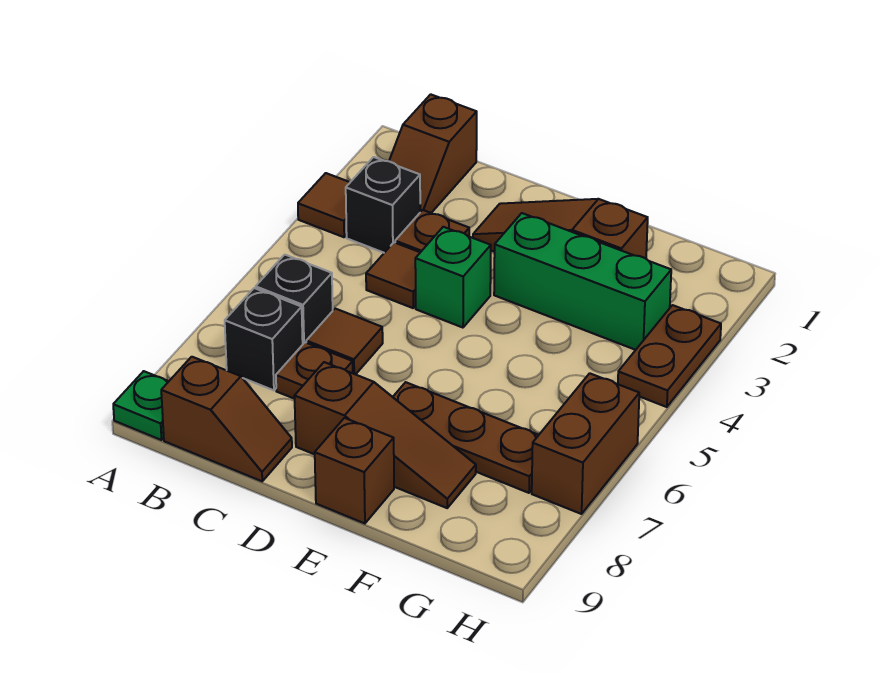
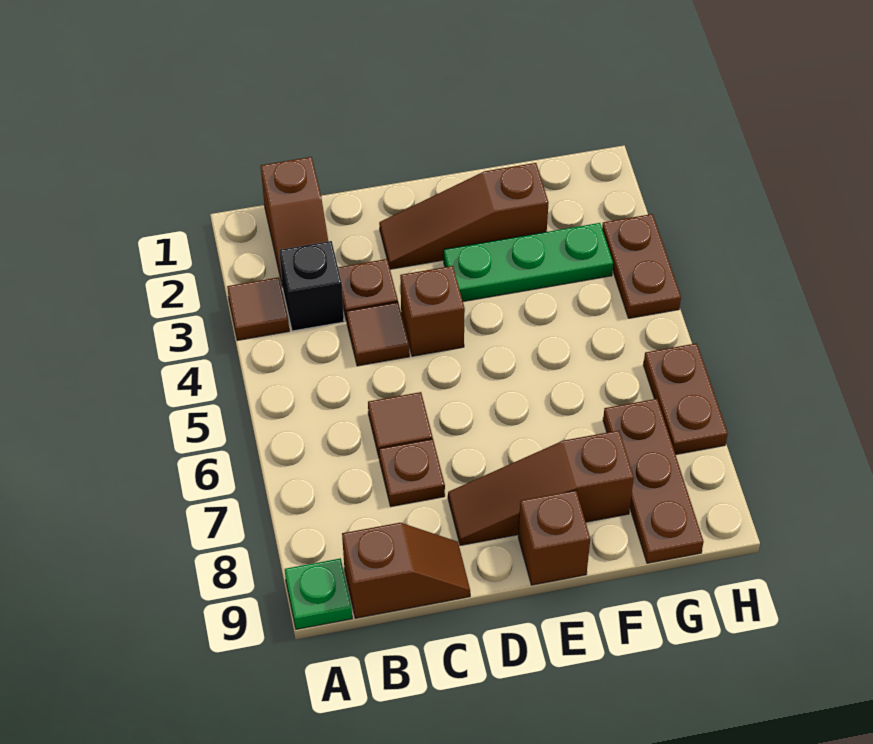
black 1x1 brick [256,255,333,344] -> none
black 1x1 brick [225,288,303,390] -> none
green 1x1 brick [415,227,491,328] -> brown 1x1 brick [400,266,465,356]
brown 1x3 slope [295,362,476,508] -> brown 1x3 slope turned to [448,431,634,545]
green 1x3 brick [494,213,671,350] -> green 1x3 plate [444,223,613,301]
brown 1x3 plate [393,382,538,493] -> brown 1x3 plate turned to [603,399,704,563]
brown 1x2 brick [532,373,639,514] -> brown 1x2 plate [643,343,728,454]

